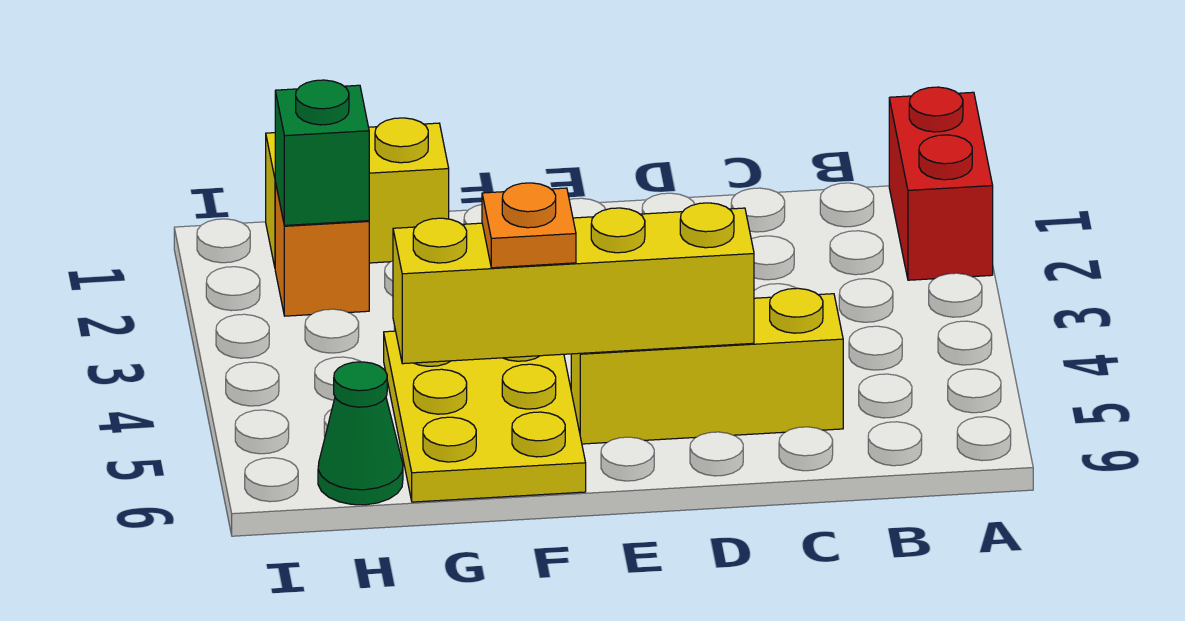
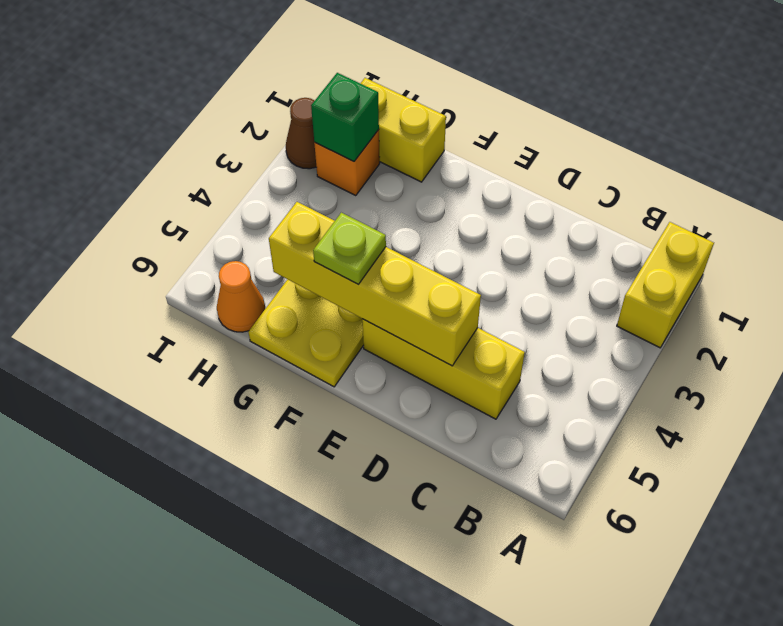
red 1x2 brick [889,87,993,280] -> yellow 1x2 brick [617,222,714,348]
orange 1x1 plate [482,183,576,268] -> lime 1x1 plate [313,213,386,284]
green 1x1 cone [318,362,403,505] -> orange 1x1 cone [217,261,265,332]
none -> brown 1x1 cone [286,98,316,169]

